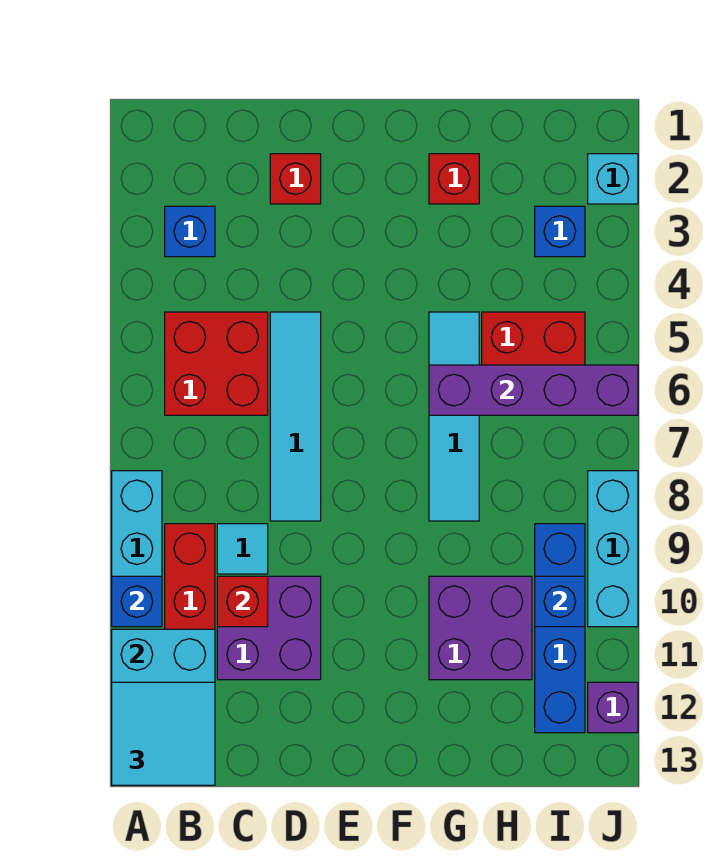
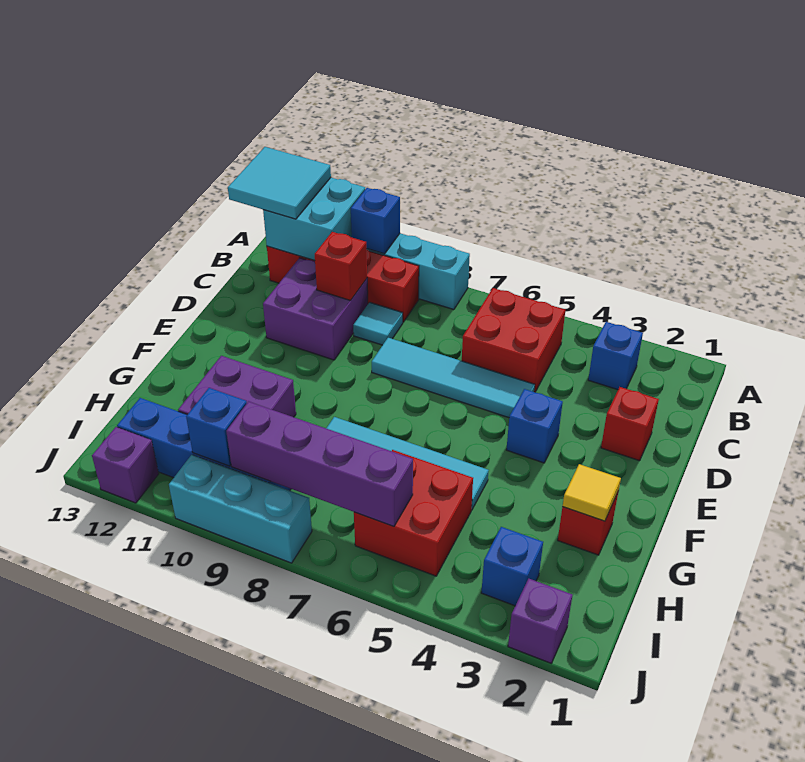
none -> blue 1x1 brick [506,389,563,463]
none -> yellow 1x1 tile [563,464,621,521]
purple 1x4 brick [429,365,638,415] -> purple 1x4 brick turned to [226,402,413,526]
cyan 1x1 brick [588,154,638,204] -> purple 1x1 brick [508,579,572,663]

